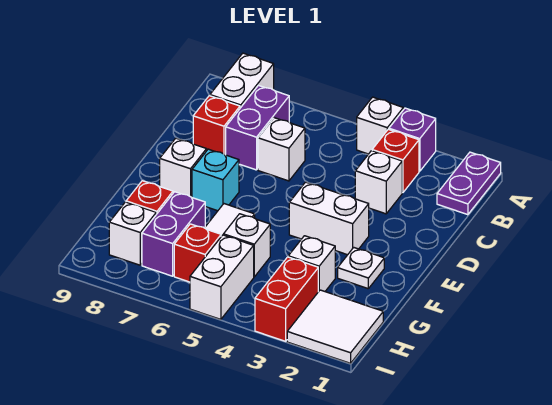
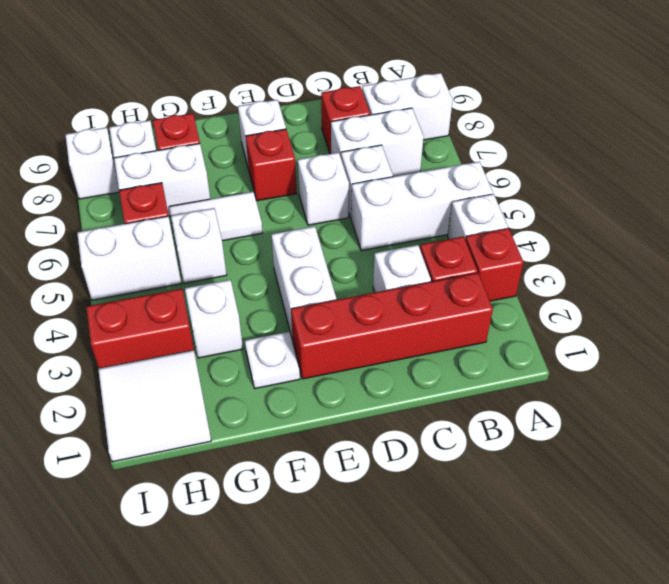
purple 1x2 plate [437,152,501,215] -> none
purple 1x1 brick [389,108,436,171] -> red 1x1 brick [465,228,523,301]
none -> white 1x3 brick [351,162,493,251]
none -> red 1x4 brick [291,273,493,379]
purple 1x2 brick [226,85,289,170] -> white 1x2 brick [331,108,424,177]
none -> white 1x1 brick [298,152,349,225]
cyan 1x1 brick [192,149,239,211] -> red 1x1 brick [246,129,297,201]
purple 1x2 brick [142,192,205,276] -> white 1x2 brick [114,143,210,216]
none -> white 1x1 brick [65,127,119,199]

